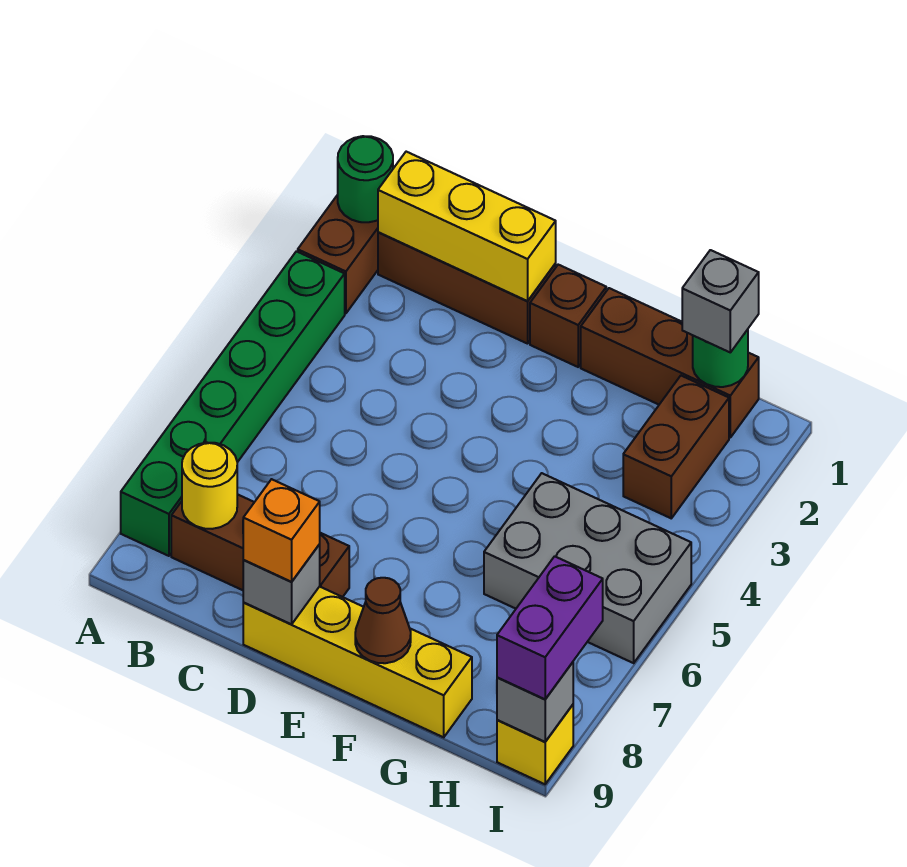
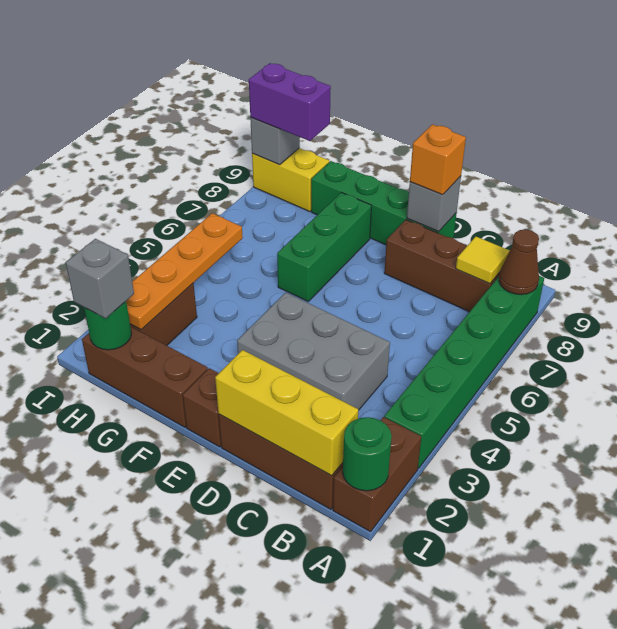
yellow 1x1 round brick [182,443,237,529] -> yellow 1x1 tile [456,237,510,284]
yellow 1x4 brick [243,587,472,737] -> green 1x4 brick [311,161,457,245]
none -> green 1x3 brick [277,193,372,301]
brown 1x1 cone [355,578,411,663] -> brown 1x1 cone moved to [499,229,539,295]
grey 2x3 brick [484,473,691,663] -> grey 2x3 brick moved to [237,293,390,410]
none -> orange 1x4 plate [126,213,243,330]
purple 1x2 brick [497,556,603,699] -> purple 1x2 brick turned to [249,63,331,141]
yellow 1x1 brick [497,705,573,784] -> yellow 1x2 brick [252,148,329,212]

